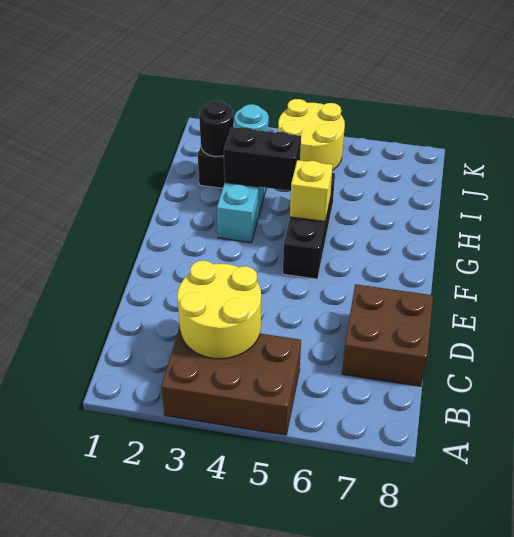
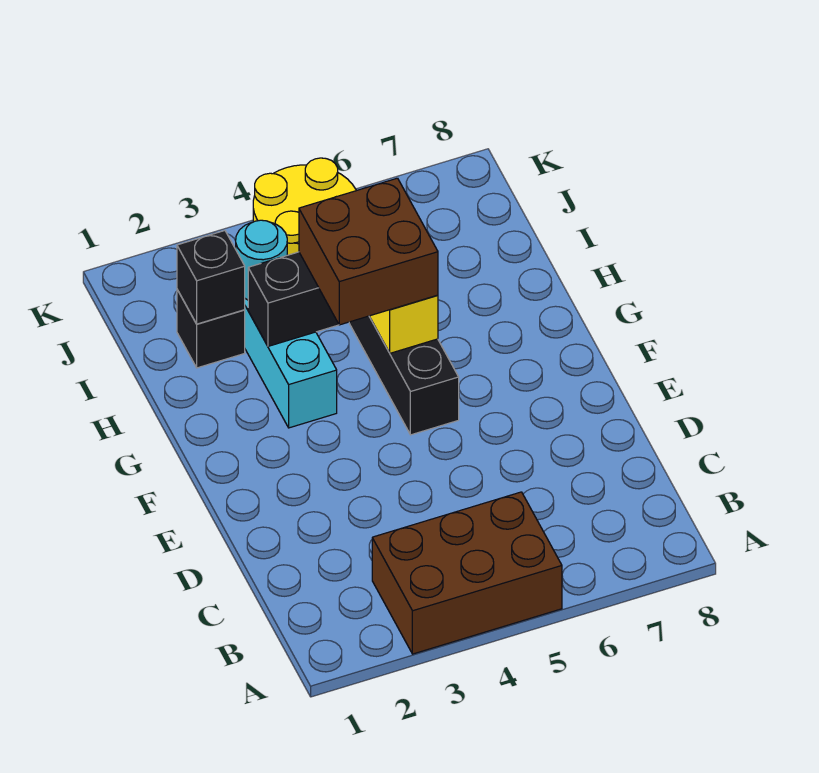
yellow 2x2 round brick [177,261,261,359] -> none
brown 2x2 brick [342,284,433,386] -> brown 2x2 brick moved to [299,178,438,325]
black 1x1 round brick [199,100,234,156] -> black 1x1 brick [177,231,245,324]

